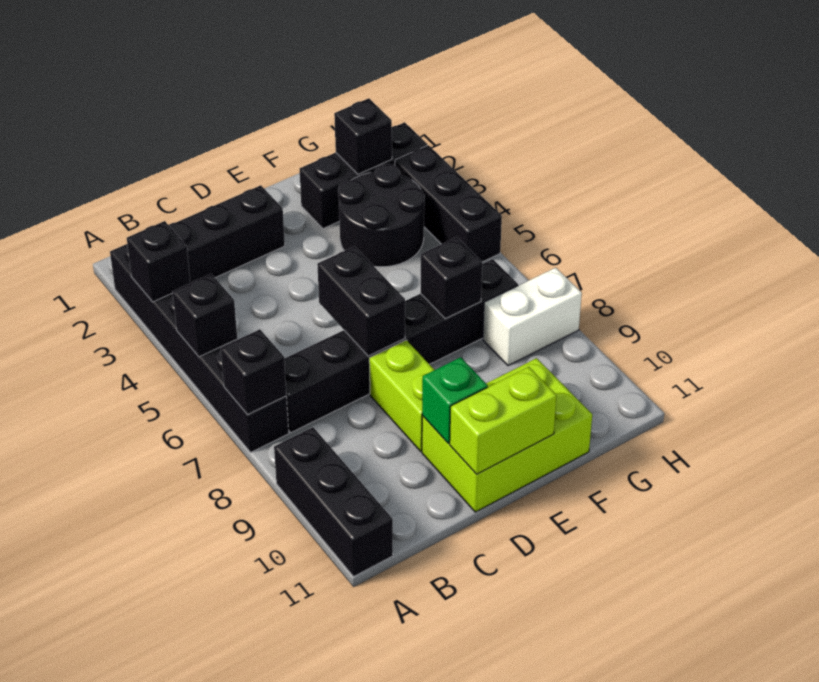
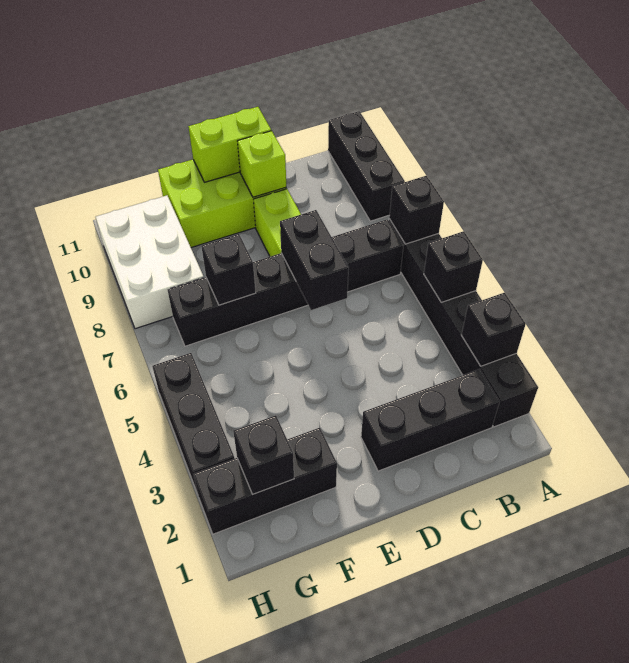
green 1x1 brick [422,357,488,444] -> lime 1x1 brick [238,131,286,197]
black 2x2 round brick [338,164,425,267] -> none
white 1x2 brick [483,268,582,366] -> white 2x3 brick [96,196,204,329]

